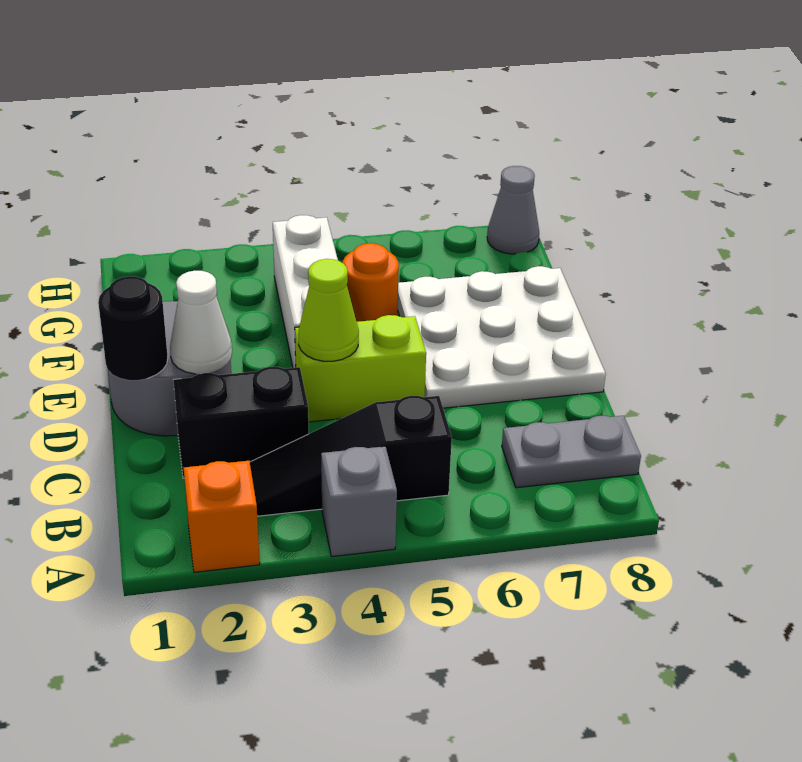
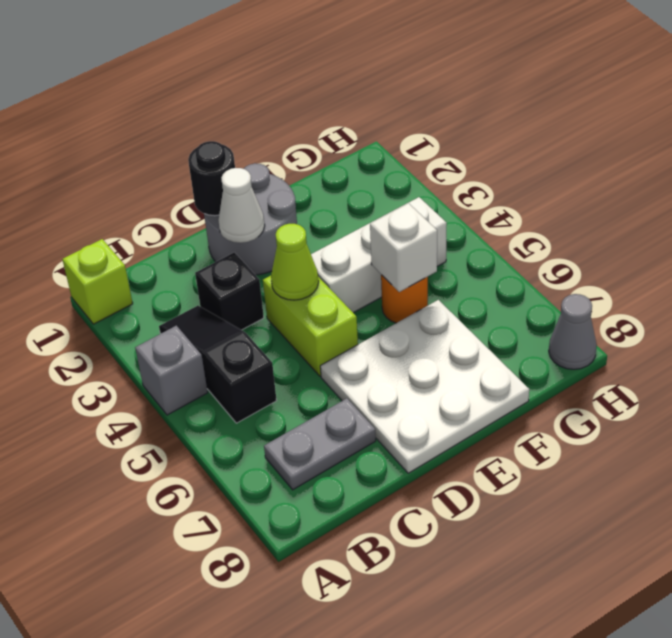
none -> lime 1x1 brick [63,239,133,324]
orange 1x1 brick [184,461,260,572] -> none
grey 1x2 plate [502,416,641,488] -> grey 1x2 plate turned to [264,398,376,490]
black 1x2 brick [173,367,309,478] -> black 1x1 brick [195,253,264,330]
none -> white 1x1 brick [370,203,437,292]

